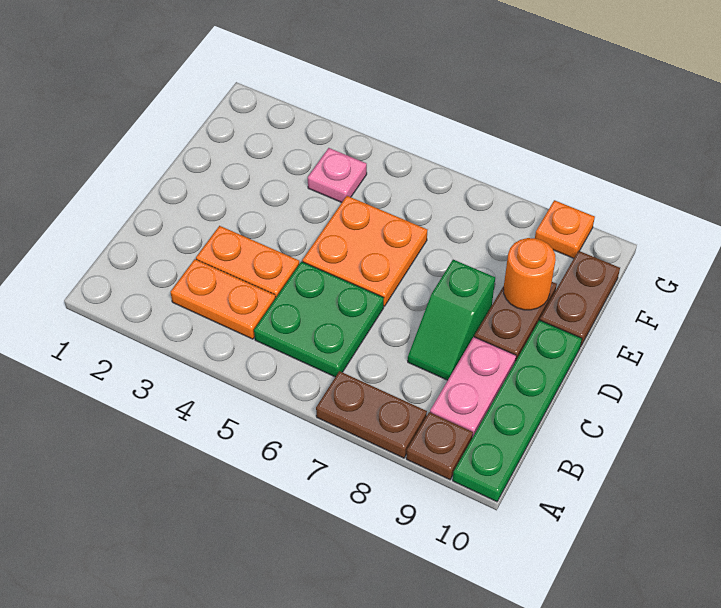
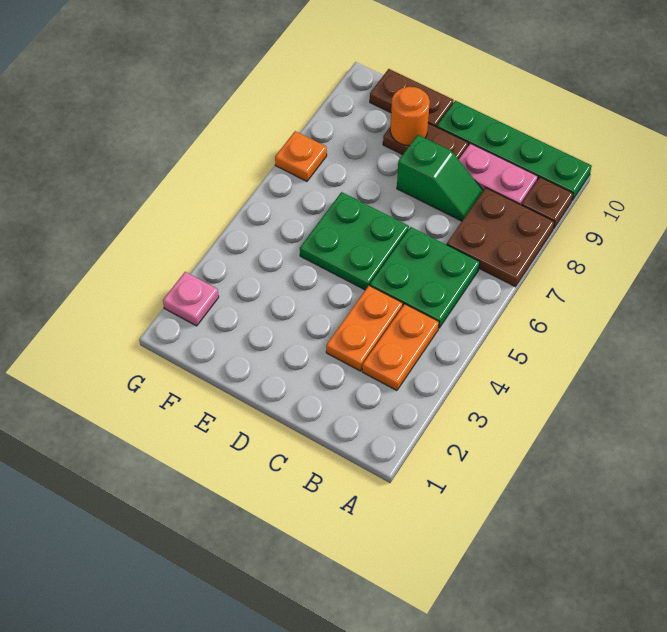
brown 1x2 plate [316,371,427,458] -> brown 2x2 plate [447,188,555,287]
orange 2x2 plate [302,196,427,306] -> green 2x2 plate [300,192,409,290]
pink 1x1 plate [308,148,367,202] -> pink 1x1 plate moved to [163,272,219,326]
orange 1x1 plate [535,200,595,258] -> orange 1x1 plate moved to [275,131,327,181]

